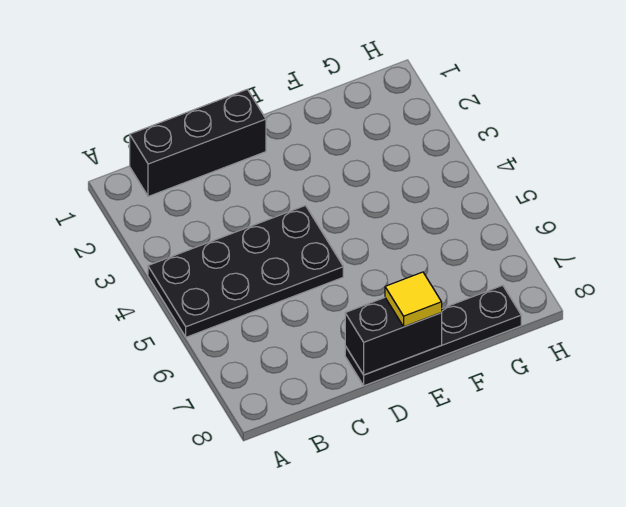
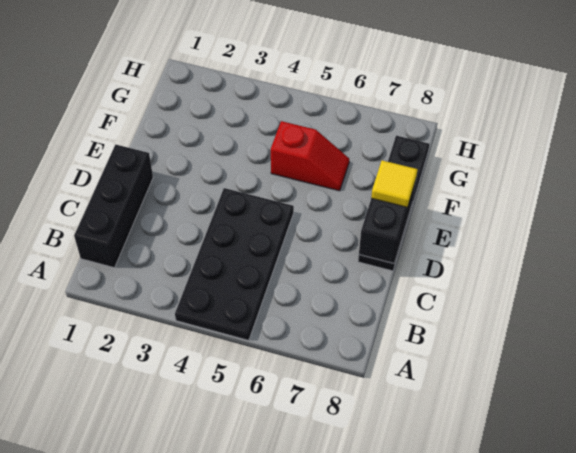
none -> red 1x2 slope [271,121,349,191]

